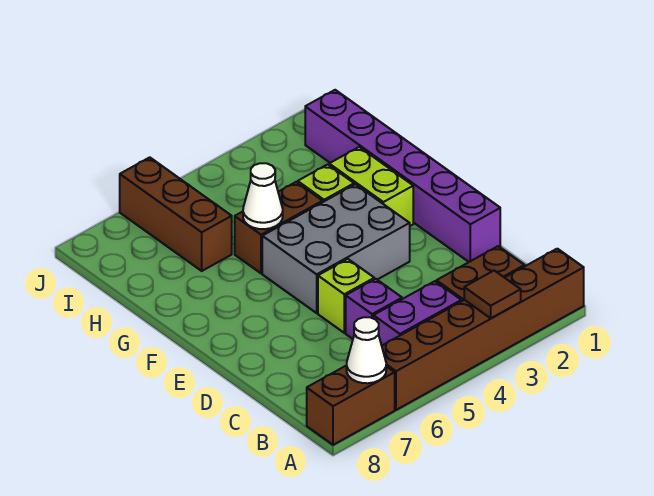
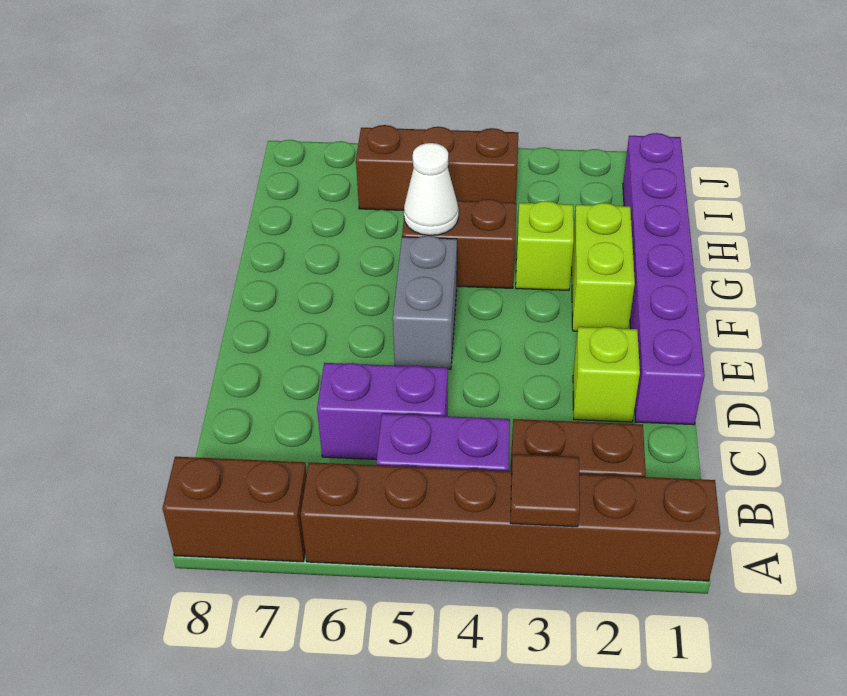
white 1x1 cone [347,317,386,383] -> none
purple 1x1 brick [346,279,402,339] -> purple 1x2 brick [317,363,448,460]
lime 1x1 brick [318,259,374,333] -> lime 1x1 brick moved to [573,327,640,422]
grey 2x3 brick [262,184,410,313] -> grey 1x2 brick [393,236,457,369]
brown 1x3 brick [120,157,232,271] -> brown 1x3 brick turned to [356,125,518,210]

